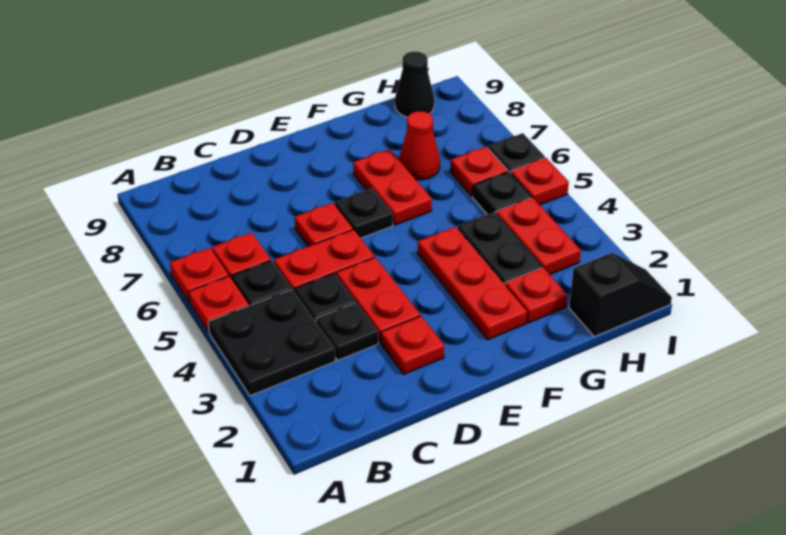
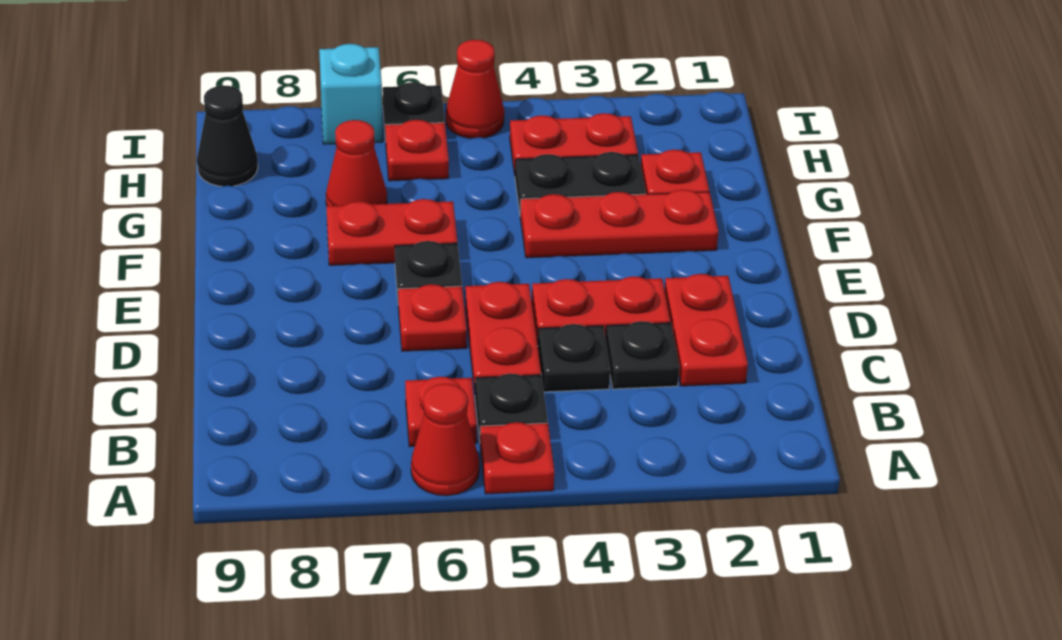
black 2x2 plate [208,289,336,396] -> none
red 1x1 plate [170,248,229,303] -> red 1x1 cone [411,384,479,496]
red 1x1 plate [381,316,444,374] -> red 1x2 plate [665,274,748,386]
black 1x2 slope [569,253,672,337] -> none
black 1x1 plate [473,172,531,214] -> none
red 1x1 plate [511,158,569,205] -> red 1x1 cone [446,40,504,139]
none -> cyan 1x1 brick [319,44,383,144]

